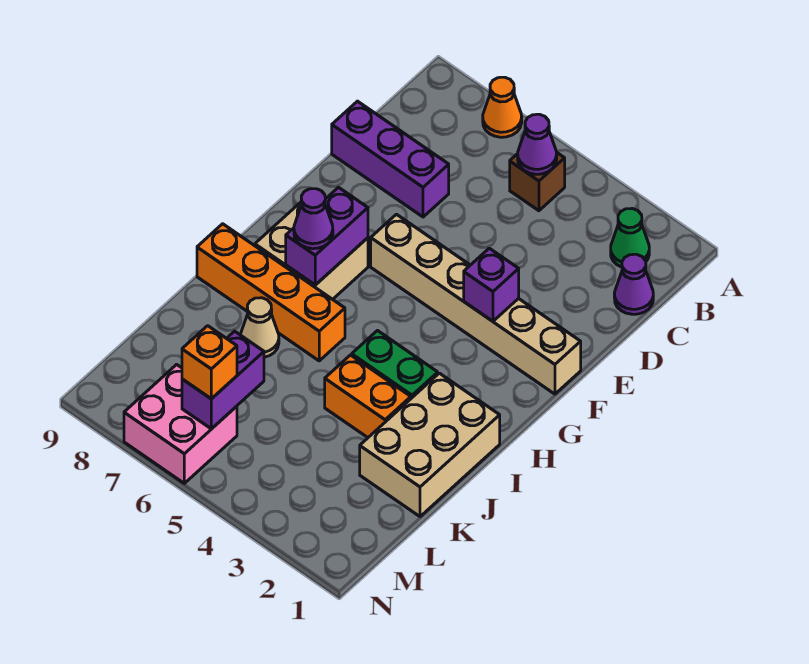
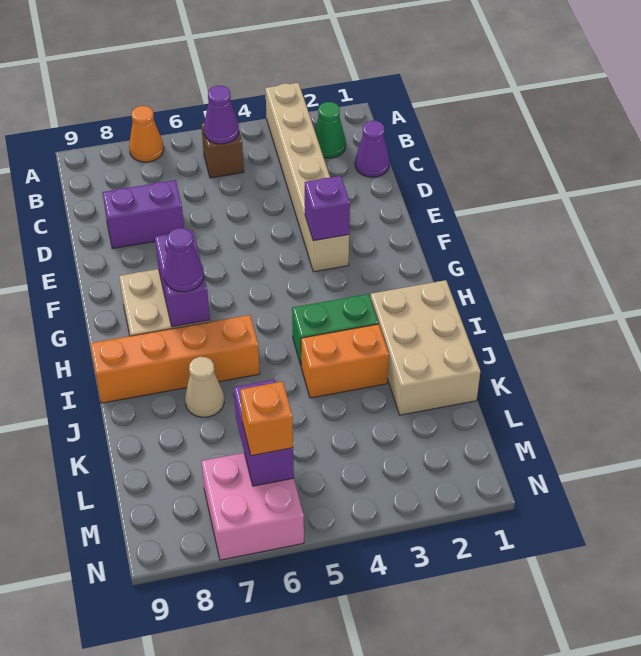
purple 1x3 brick [332,101,449,217] -> purple 1x2 brick [102,180,184,249]
tan 1x6 brick [371,214,581,394] -> tan 1x6 brick turned to [265,83,349,272]

